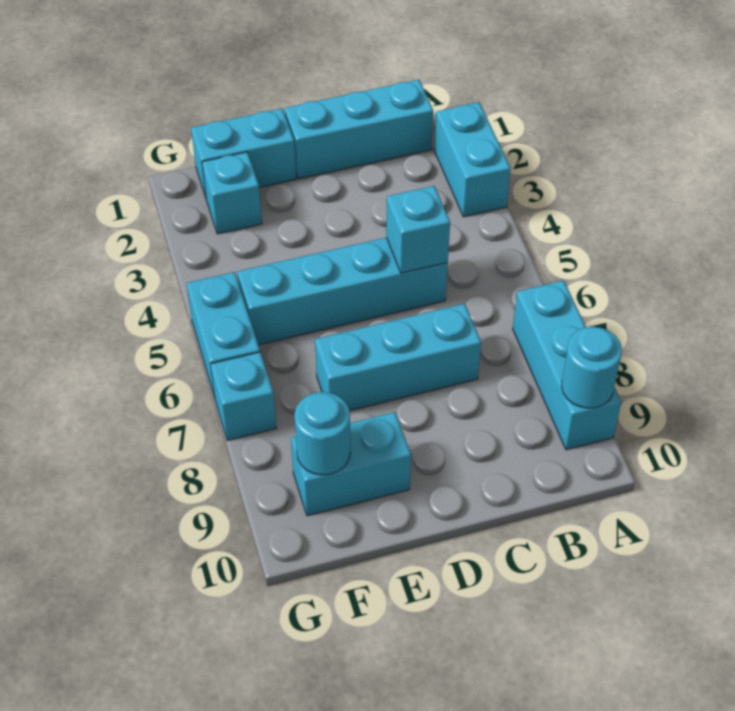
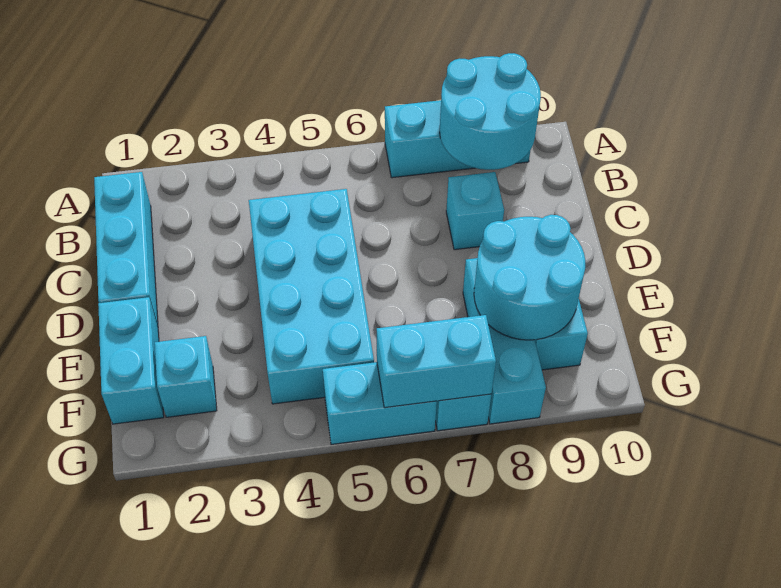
cyan 1x2 brick [434,102,511,217] -> cyan 1x2 brick moved to [377,315,496,408]
cyan 1x1 round brick [561,327,622,408] -> cyan 2x2 round brick [440,53,541,170]
cyan 1x4 brick [237,238,448,345] -> cyan 2x4 brick [249,189,374,404]
cyan 1x1 brick [386,186,450,273] -> cyan 1x1 brick moved to [446,172,504,250]
cyan 1x3 brick [315,304,481,411] -> cyan 1x3 brick moved to [463,258,546,424]
cyan 1x1 round brick [294,392,350,475] -> cyan 2x2 round brick [474,215,585,340]

